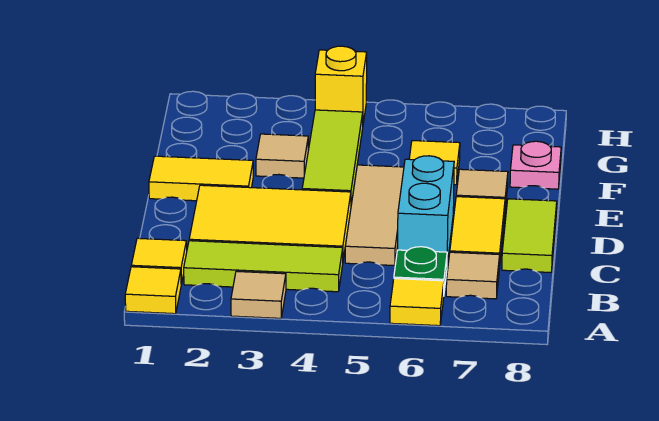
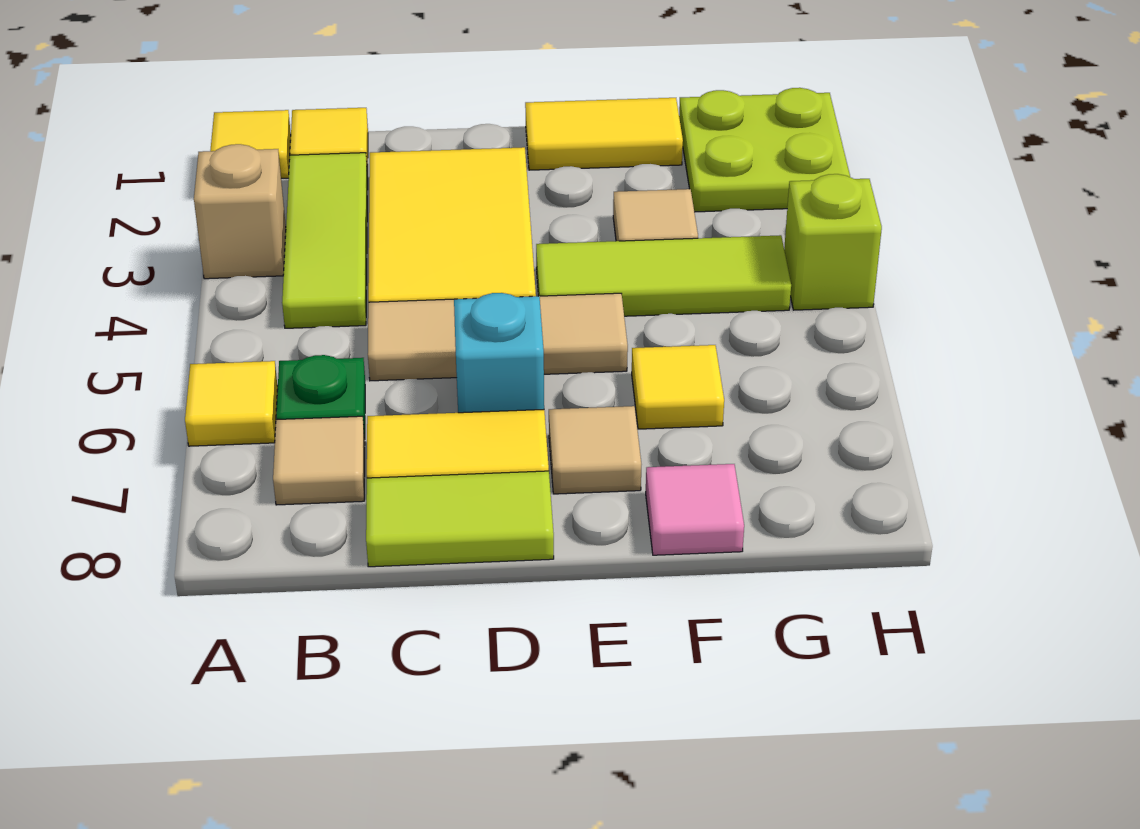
tan 1x1 tile [231,271,286,318] -> tan 1x1 brick [194,144,286,279]
cyan 1x2 brick [398,156,454,264] -> cyan 1x1 brick [454,293,544,413]
yellow 1x2 tile [149,156,253,201] -> yellow 1x2 tile turned to [525,98,683,170]
pink 1x1 plate [510,141,561,189] -> pink 1x1 tile [646,464,744,555]
none -> lime 2x2 plate [679,88,850,212]
yellow 1x1 brick [315,46,367,123] -> lime 1x1 brick [784,174,882,310]

